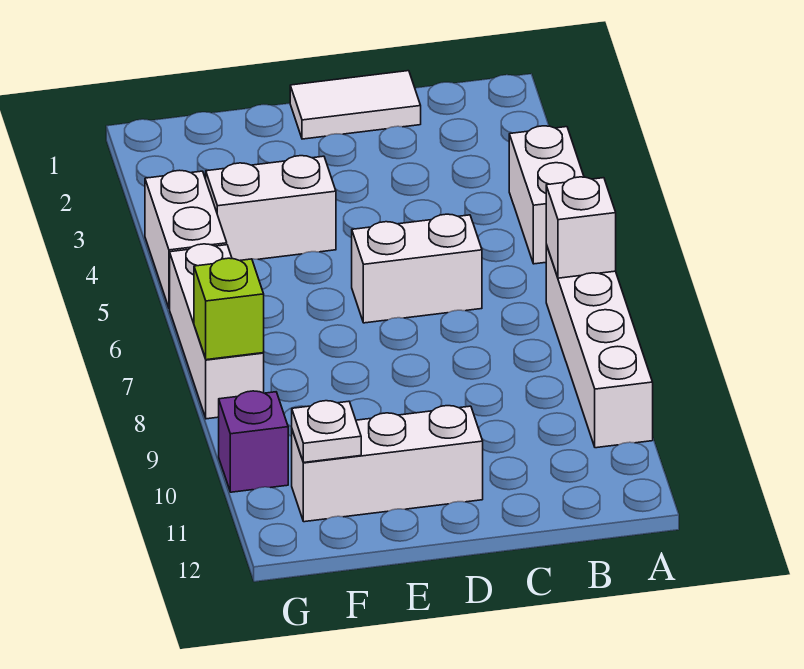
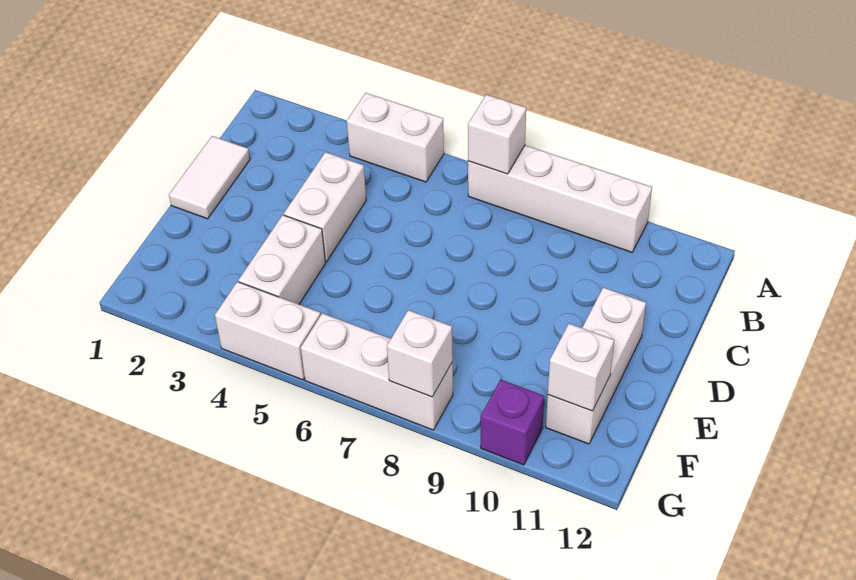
white 1x2 brick [352,214,482,323] -> white 1x2 brick moved to [284,152,366,262]
white 1x1 plate [292,401,361,463] -> white 1x1 brick [548,324,614,411]
lime 1x1 brick [194,258,264,360] -> white 1x1 brick [387,310,453,397]

